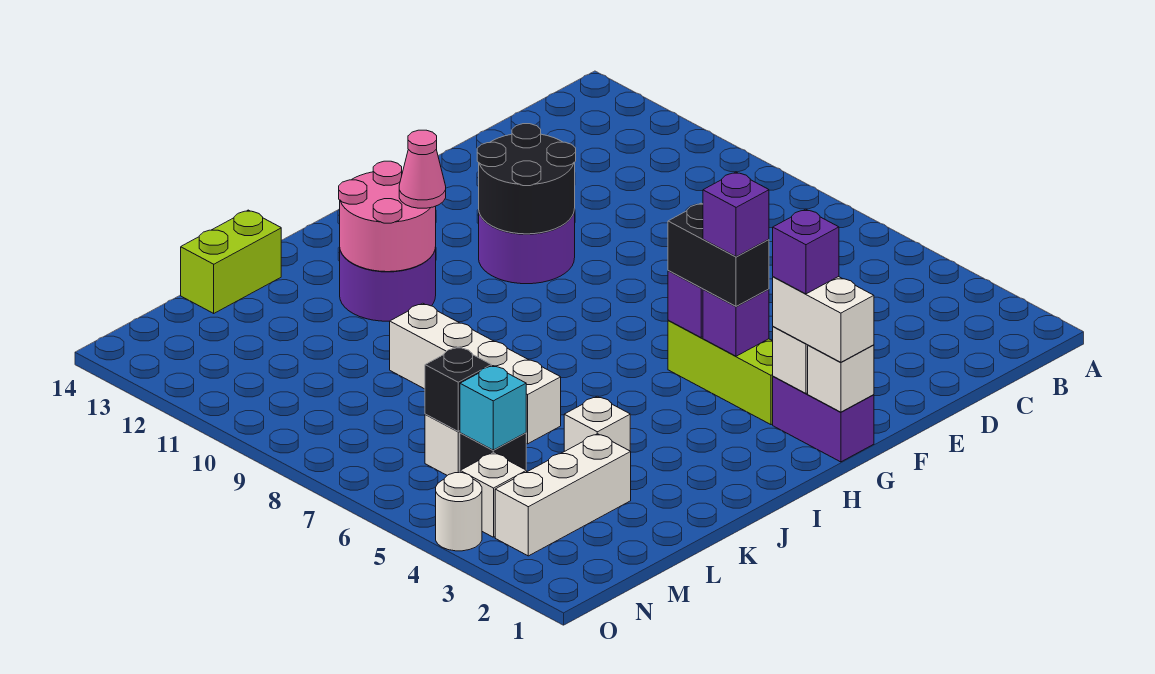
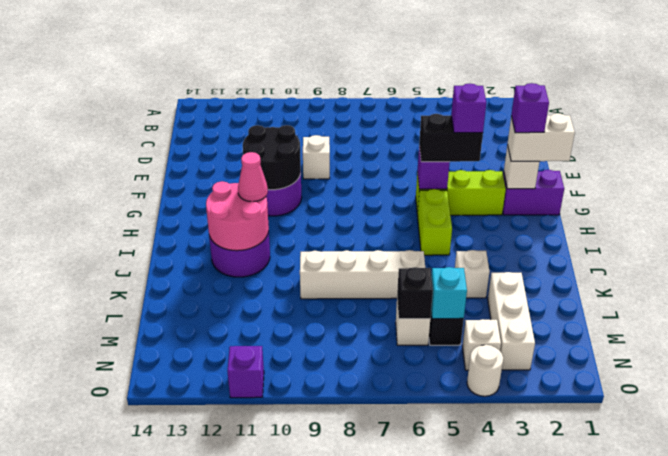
white 1x1 brick [808,345,874,412] -> white 1x1 brick moved to [303,135,330,179]
purple 1x1 brick [703,289,769,356] -> purple 1x1 brick moved to [228,346,264,398]
lime 1x2 brick [181,210,281,313] -> lime 1x2 brick moved to [417,189,452,255]

